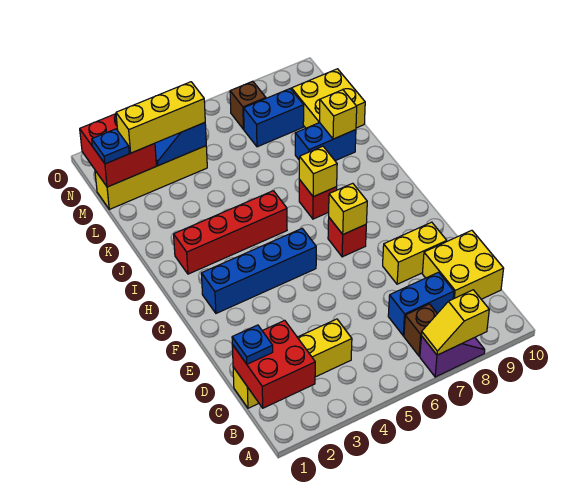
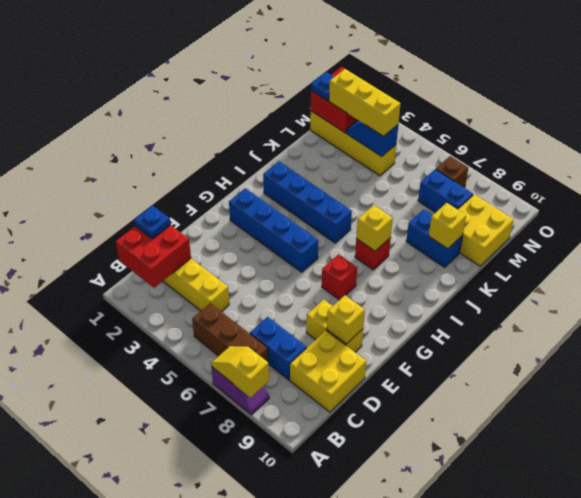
brown 1x1 brick [404,304,437,356] -> brown 1x3 brick [192,303,268,362]
yellow 1x1 brick [329,183,367,234] -> yellow 1x1 brick moved to [327,295,365,344]
red 1x4 brick [174,191,287,274] -> blue 1x4 brick [263,161,352,243]

